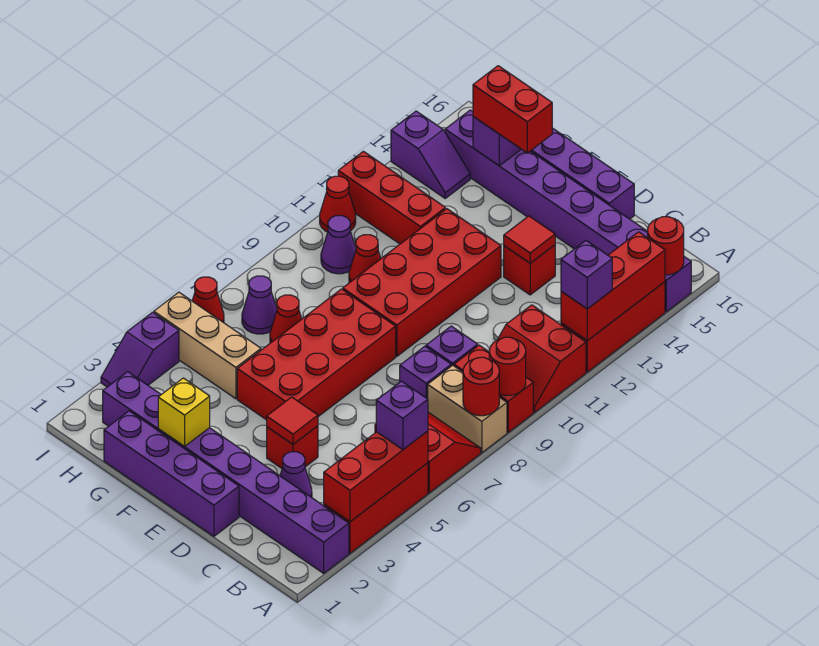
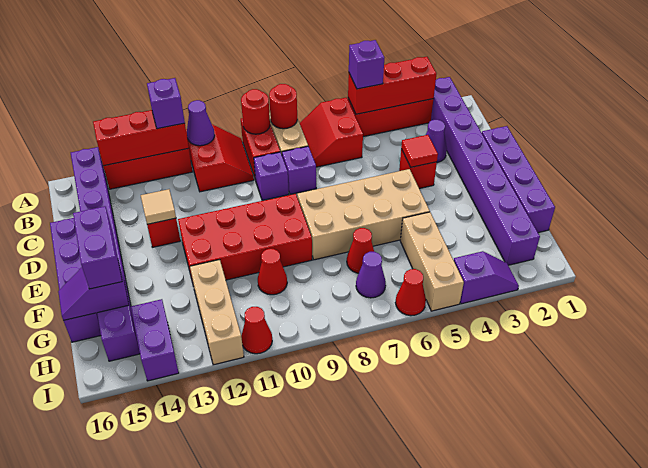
red 1x1 round brick [648,217,684,275] -> none
red 1x1 tile [504,216,555,263] -> tan 1x1 tile [141,189,176,224]
red 2x4 brick [237,289,396,420] -> tan 2x4 brick [297,169,430,260]
yellow 1x1 brick [158,378,210,447] -> none
red 1x2 brick [473,66,552,153] -> purple 1x2 brick [73,206,122,289]
red 1x3 brick [338,151,445,244] -> tan 1x3 brick [190,260,244,365]
purple 1x1 cone [321,215,356,274] -> purple 1x1 cone moved to [187,100,215,146]
purple 1x2 slope [391,111,470,198] -> purple 1x2 brick [131,299,179,381]

